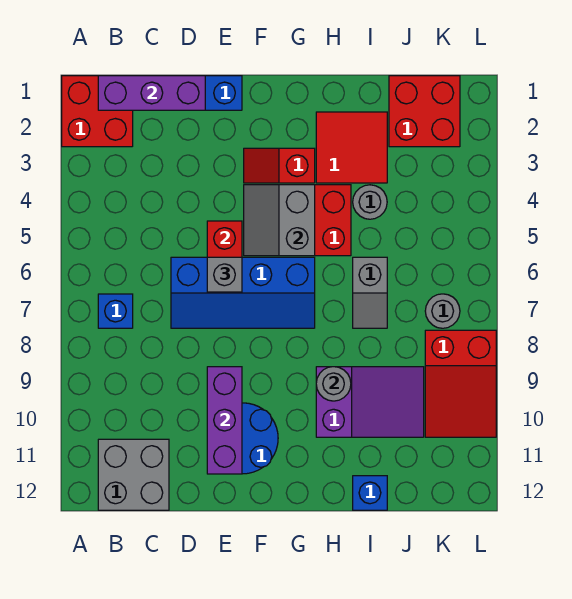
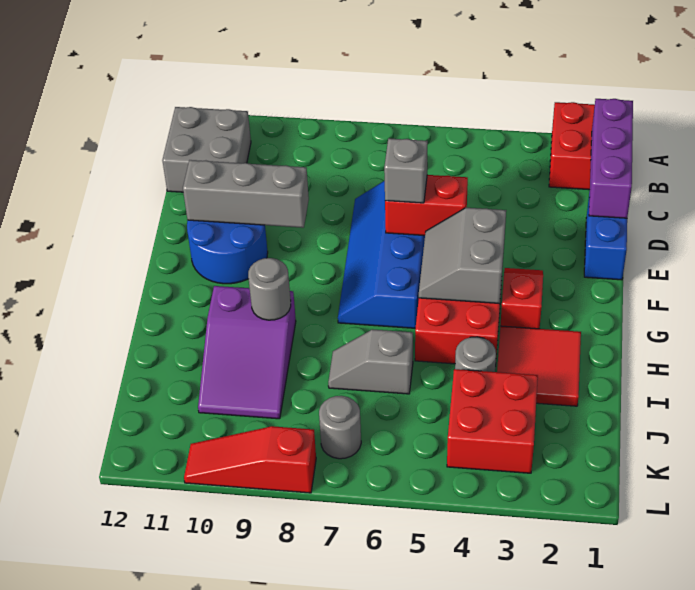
blue 1x1 brick [98,294,133,328] -> none
purple 1x3 brick [207,367,242,474] -> grey 1x3 brick [183,160,309,228]
grey 2x2 slope [244,185,315,256] -> grey 2x2 slope turned to [419,208,506,304]
blue 1x1 brick [353,476,387,510] -> none
red 2x2 brick [389,76,460,147] -> red 2x2 brick moved to [447,369,538,473]
red 2x3 slope [425,330,496,437] -> red 1x3 slope [184,426,316,493]

